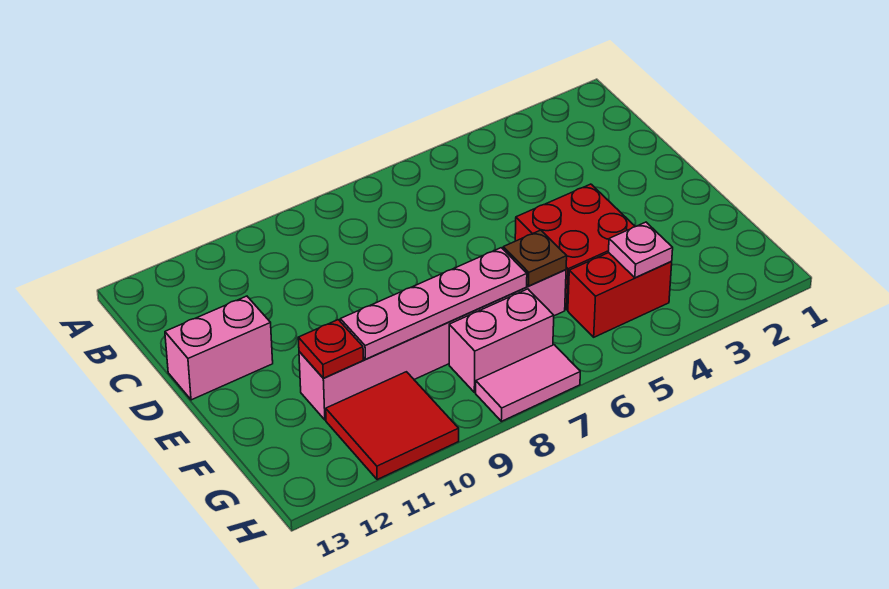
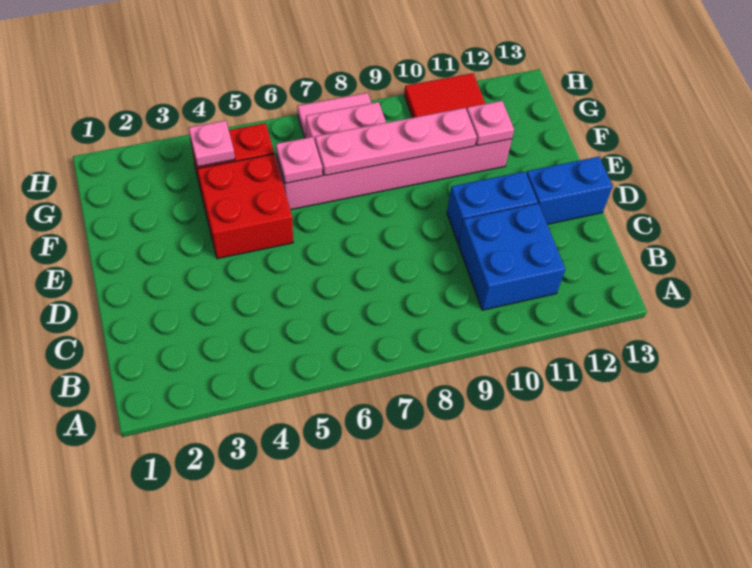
none -> blue 2x2 brick [458,204,565,310]
none -> blue 1x2 brick [447,172,538,243]
pink 1x2 brick [165,296,273,400] -> blue 1x2 brick [526,157,613,224]
brown 1x1 plate [503,230,567,286] -> pink 1x1 plate [276,137,322,183]
red 1x1 plate [298,320,363,378] -> pink 1x1 plate [467,101,514,146]

